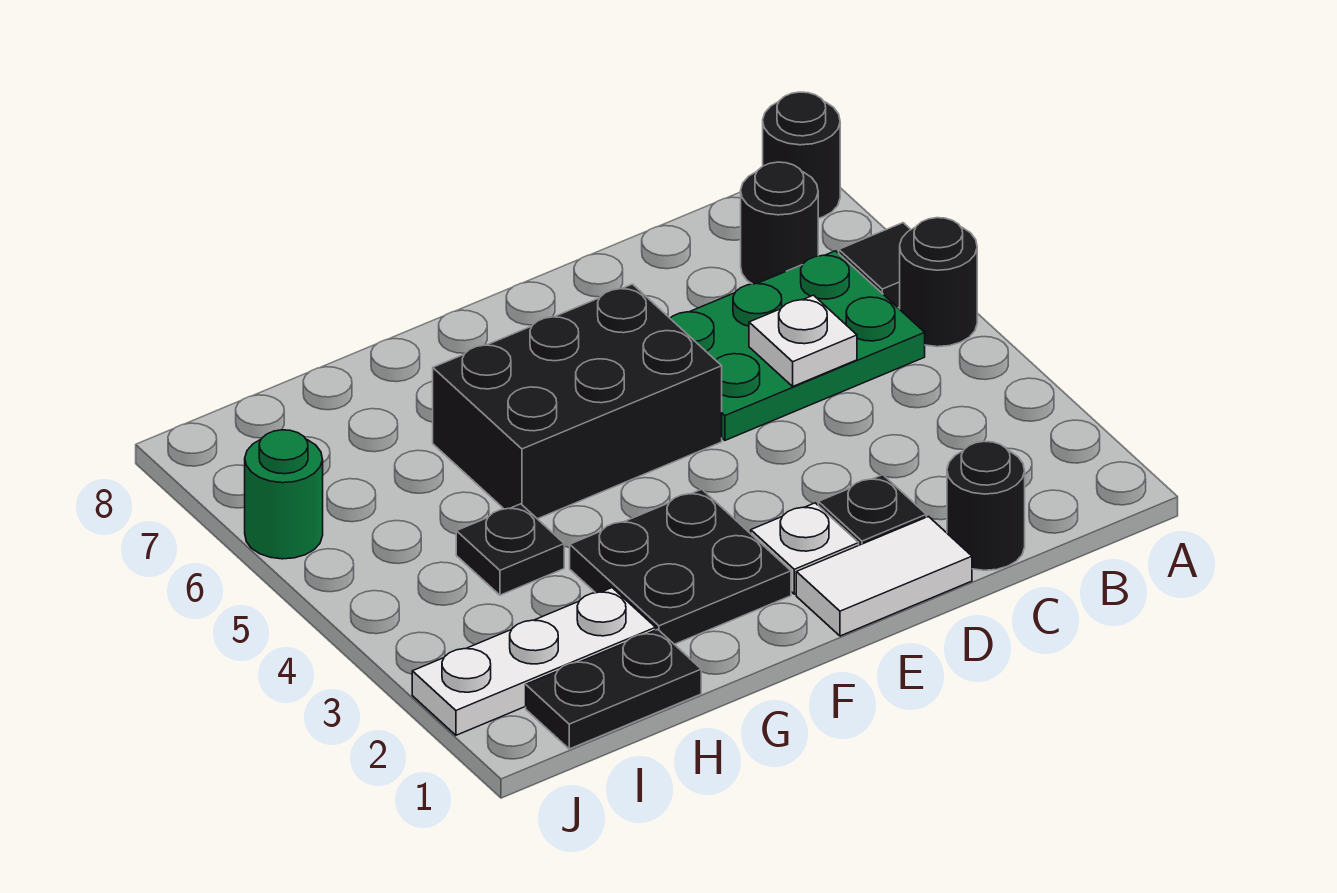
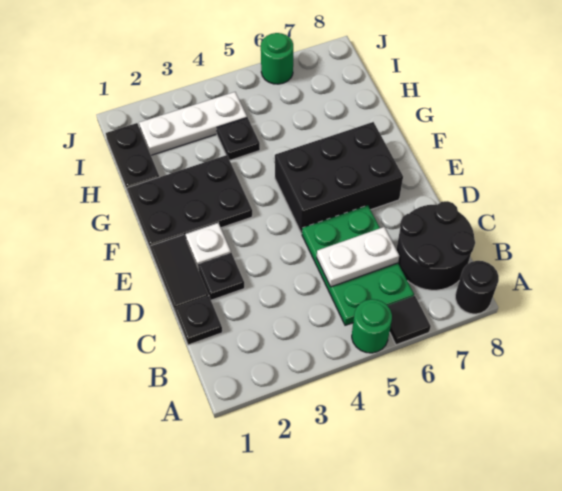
black 1x1 round brick [900,218,977,347] -> green 1x1 round brick [352,299,392,353]
black 1x1 round brick [741,162,818,284] -> black 2x2 round brick [396,201,475,290]
black 1x1 round brick [947,441,1025,570] -> black 1x1 plate [175,296,222,345]
white 1x1 plate [749,295,857,386] -> white 1x2 plate [317,227,399,287]
white 1x2 tile [796,517,972,636] -> black 1x2 tile [150,235,209,311]
black 2x3 brick [433,284,722,519] -> black 2x3 brick turned to [275,122,403,234]
black 2x2 plate [570,489,791,644] -> black 2x3 plate [127,155,252,250]
white 1x3 plate [412,588,656,735] -> white 1x3 plate turned to [139,92,247,155]

